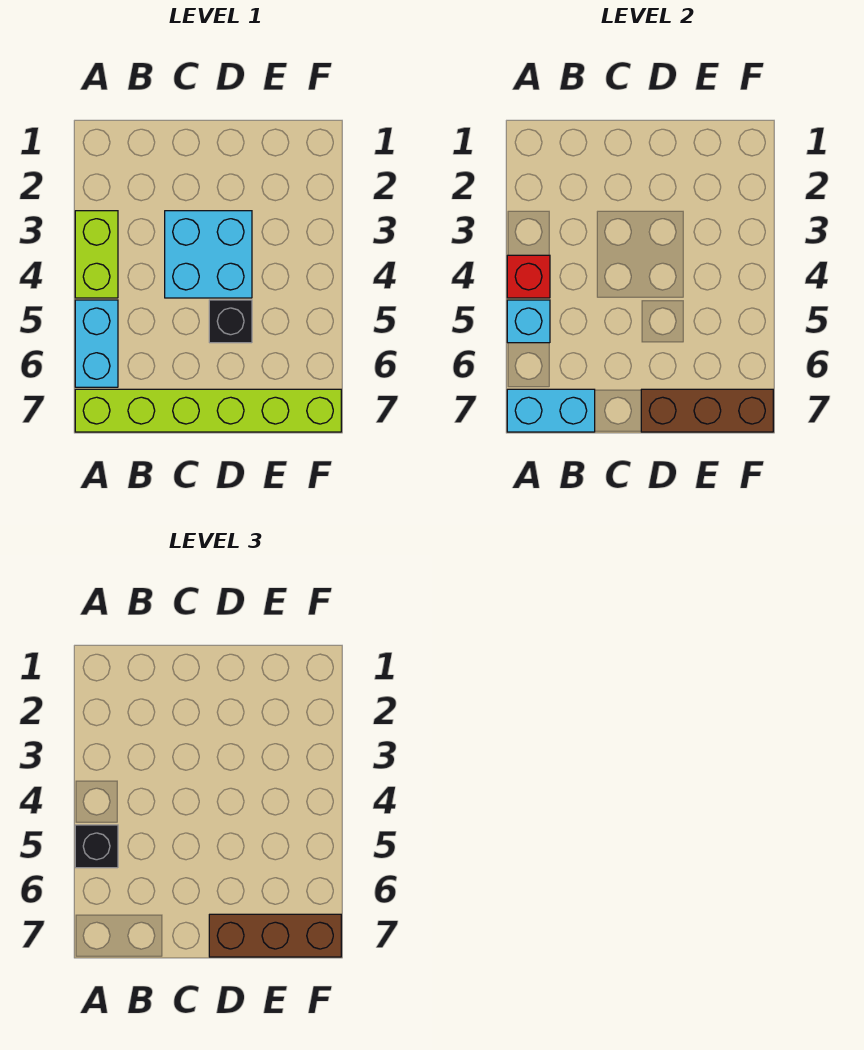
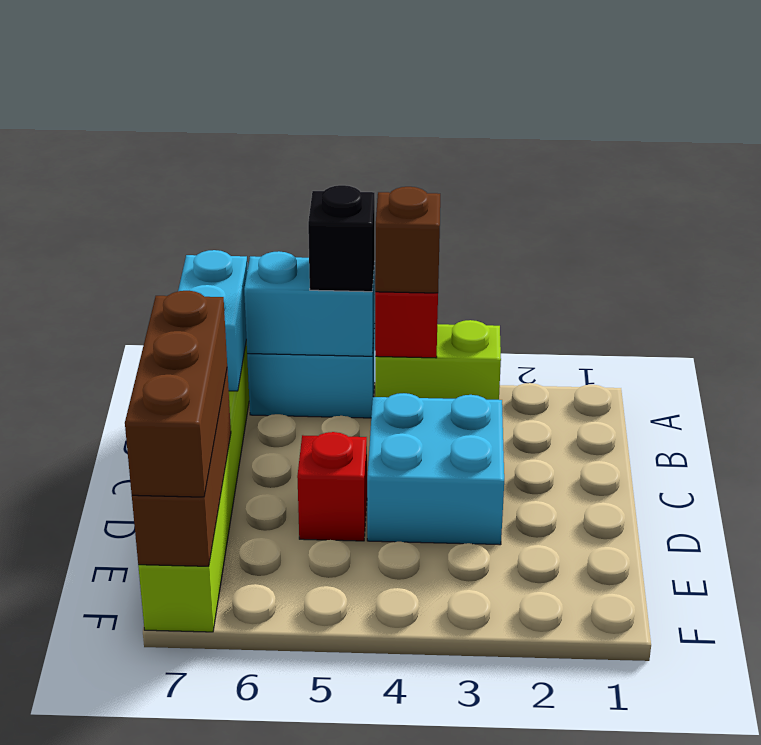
none -> brown 1x1 brick [375,187,440,293]
cyan 1x1 brick [507,300,550,343] -> cyan 1x2 brick [244,251,375,356]
black 1x1 brick [209,300,252,343] -> red 1x1 brick [297,432,367,541]

